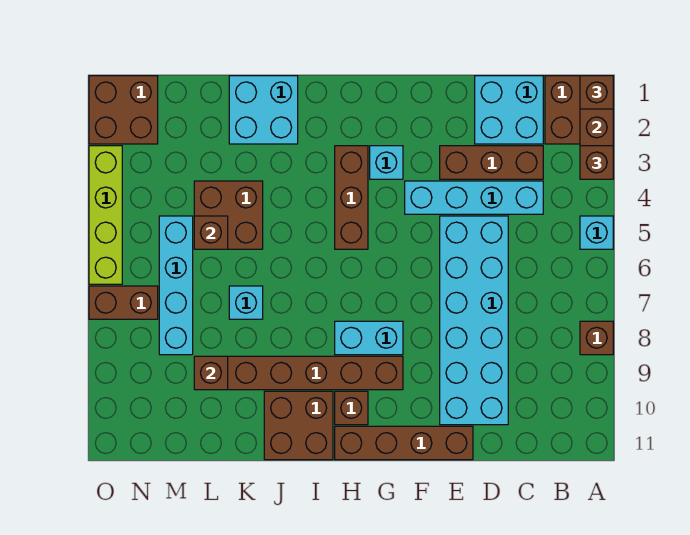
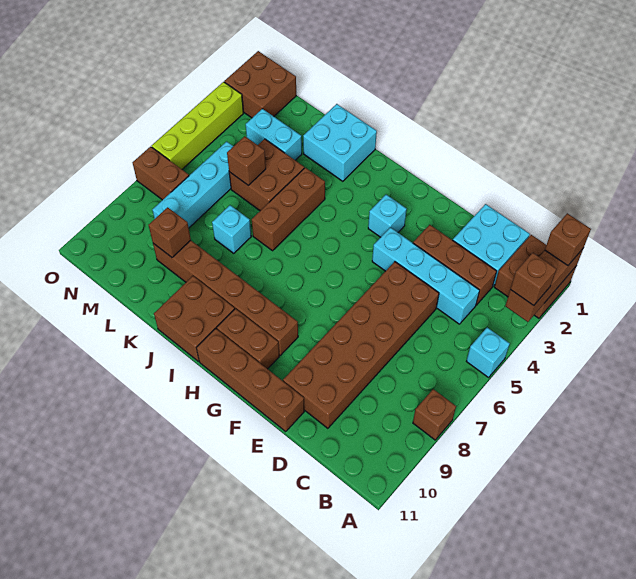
cyan 2x6 brick [440,216,508,425] -> brown 2x6 brick [283,262,439,428]
cyan 1x2 brick [335,321,403,355] -> cyan 1x2 brick moved to [246,109,302,160]
brown 1x3 brick [335,146,368,249] -> brown 1x3 brick moved to [252,168,325,251]
brown 1x1 brick [335,391,368,425] -> brown 1x2 brick [217,309,279,369]

